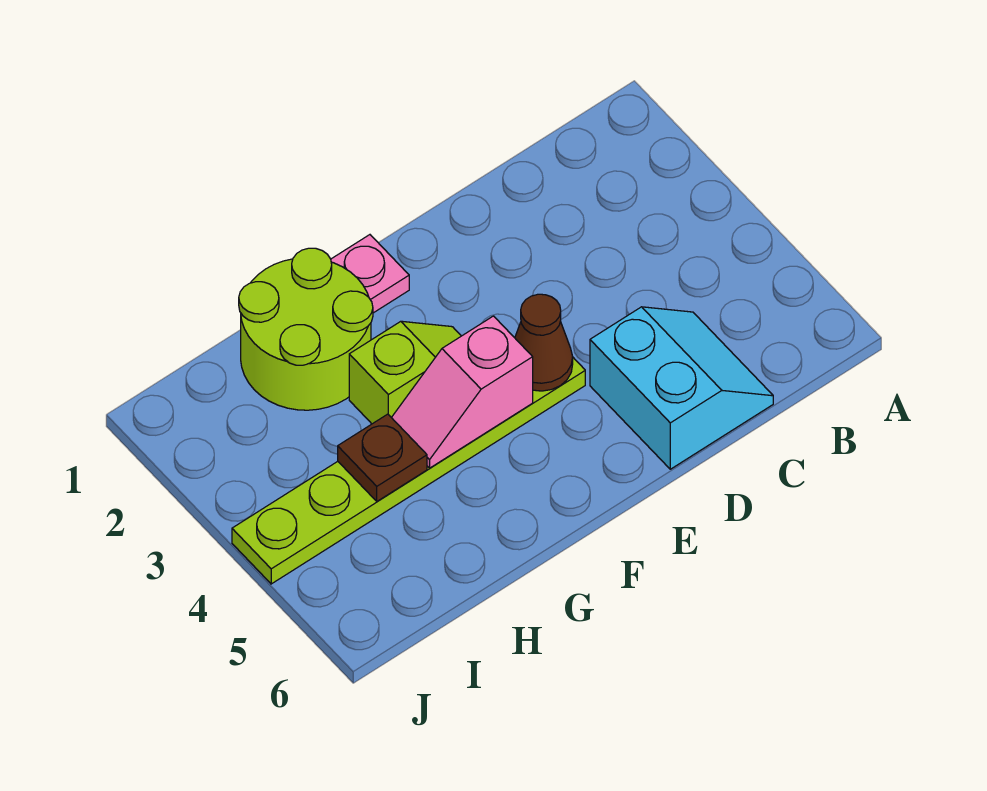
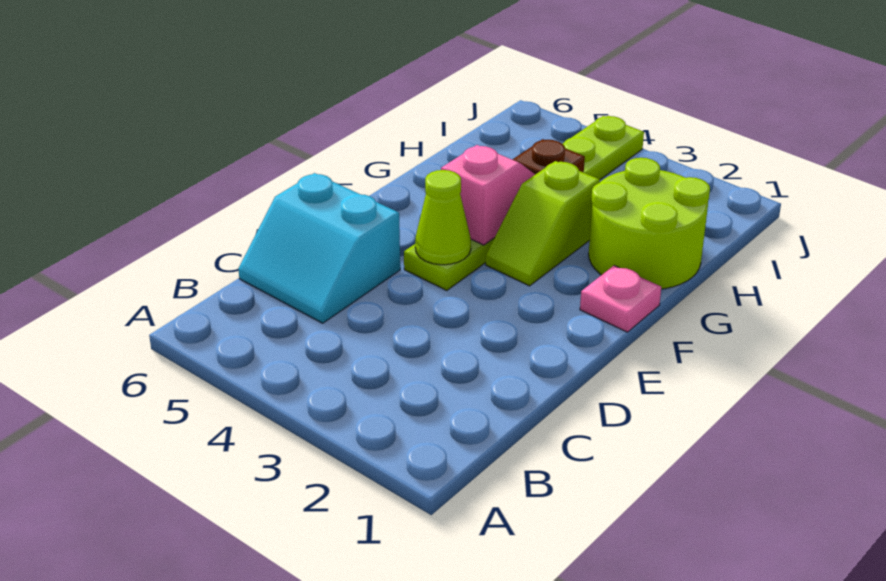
brown 1x1 cone [515,294,573,391] -> lime 1x1 cone [415,170,471,265]

